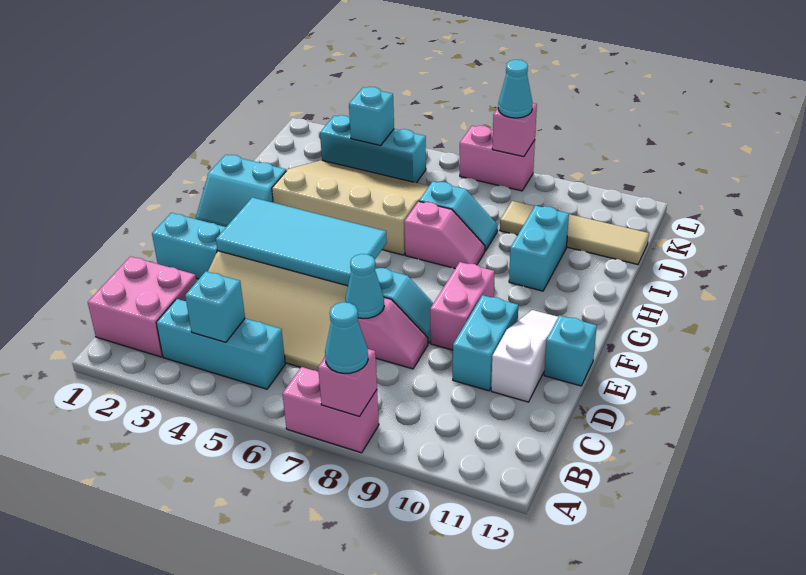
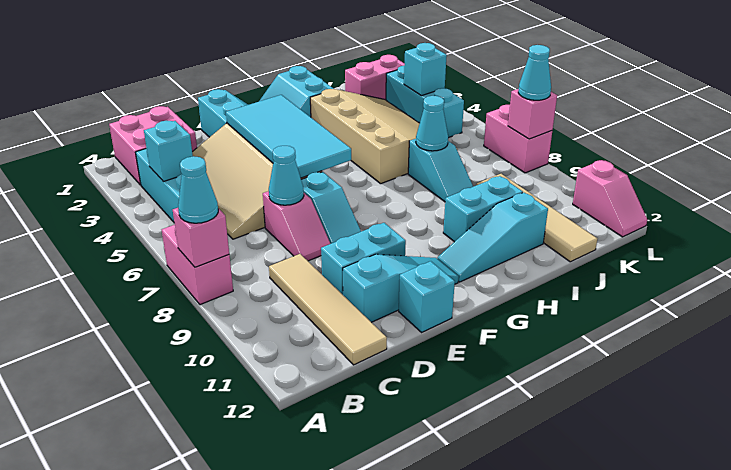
none -> tan 1x4 tile [269,254,387,365]
white 1x3 slope [491,310,558,402] -> cyan 1x3 slope [343,254,459,322]
pink 1x2 brick [430,262,495,350] -> pink 1x2 brick moved to [345,55,405,100]
none -> cyan 1x3 slope [437,193,548,282]
pink 1x2 slope [404,201,485,268] -> pink 1x2 slope moved to [573,160,647,237]
none -> cyan 1x1 cone [416,96,448,151]

